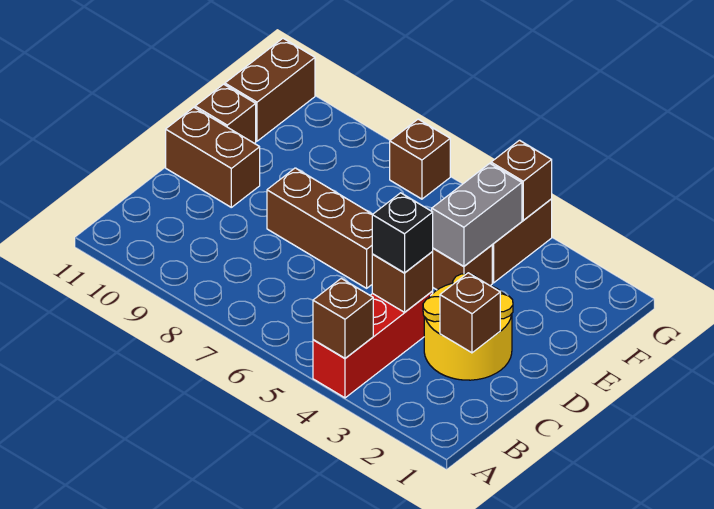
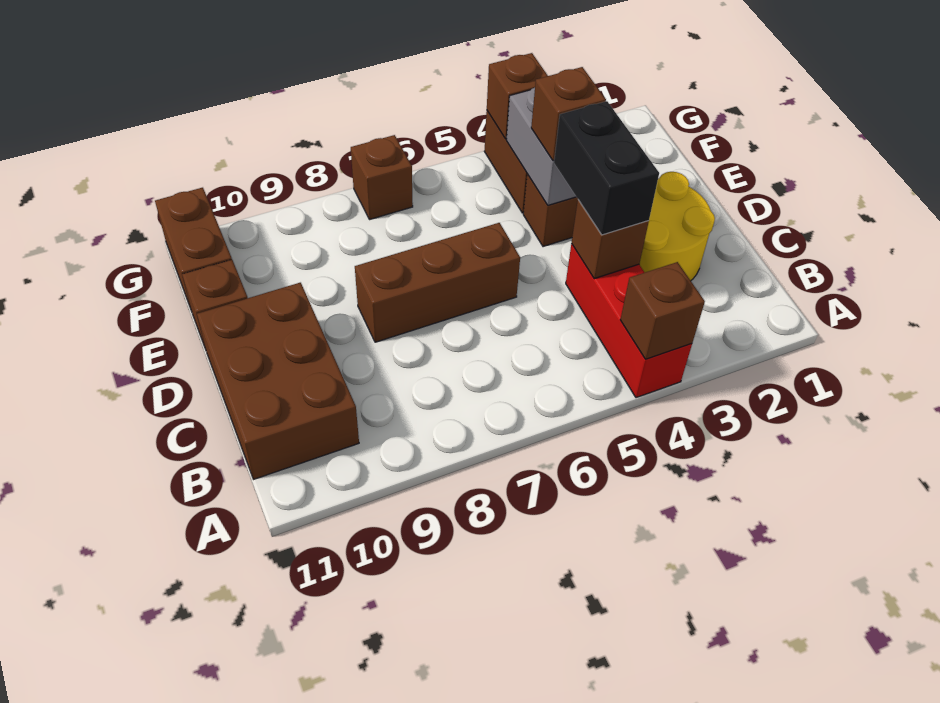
brown 1x1 brick [440,273,500,353] -> brown 1x1 brick moved to [531,67,606,161]
black 1x1 brick [372,193,433,273] -> black 1x2 brick [554,101,659,235]
brown 1x2 brick [166,107,260,207] -> brown 2x3 brick [197,283,359,479]

